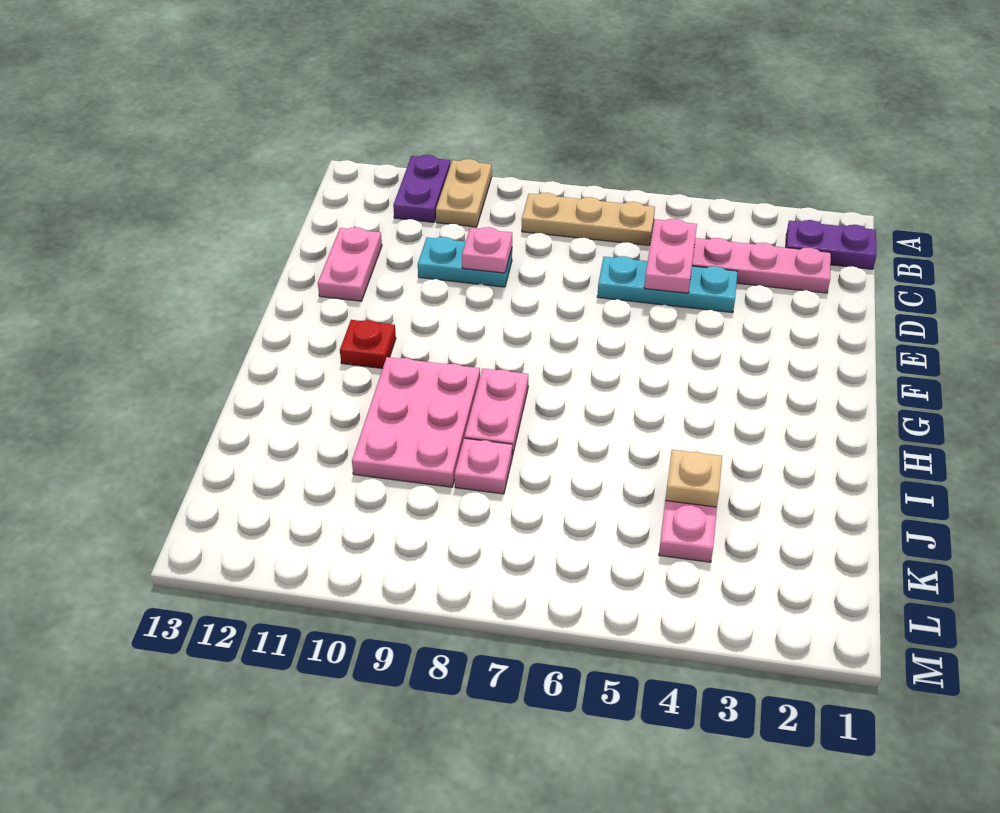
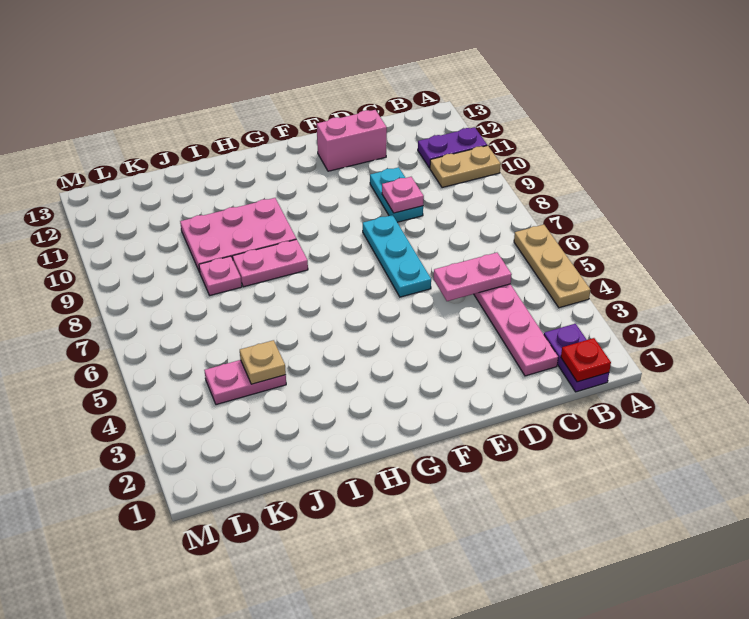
tan 1x3 plate [522,193,655,245] -> tan 1x3 plate moved to [514,225,590,308]
cyan 1x3 plate [597,256,738,313] -> cyan 1x3 plate moved to [363,215,431,297]
pink 1x2 plate [318,227,382,301] -> pink 1x2 brick [317,110,387,171]
red 1x1 plate [340,320,396,368] -> red 1x1 plate moved to [561,338,611,382]

